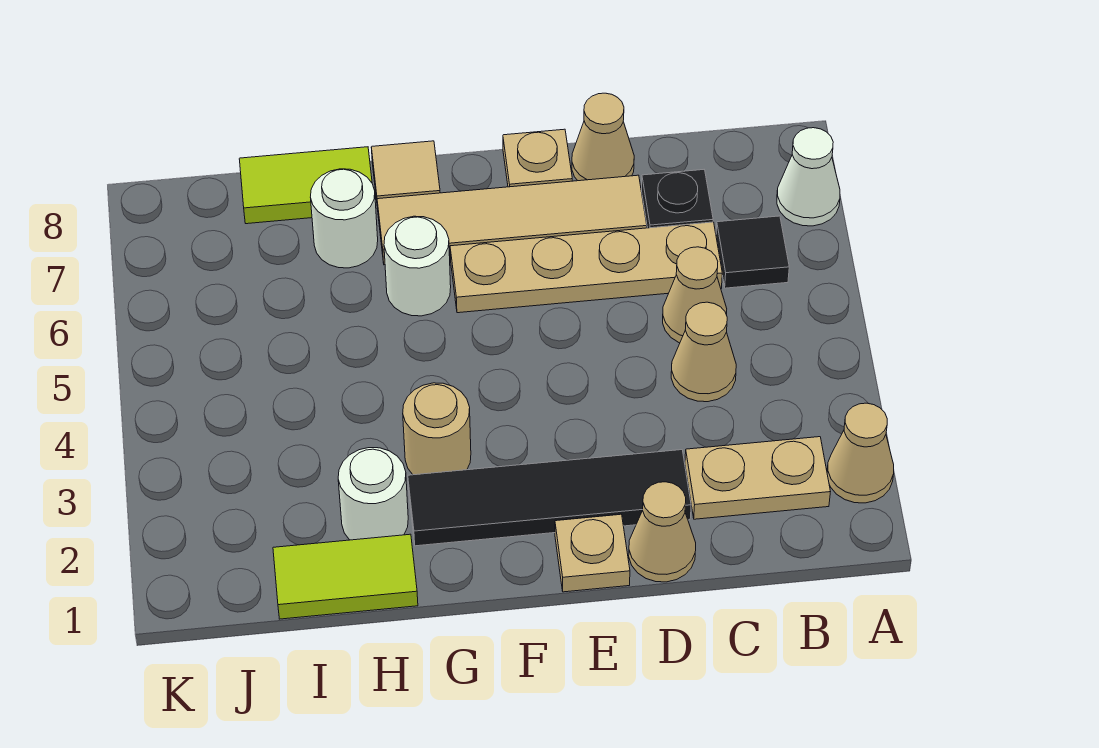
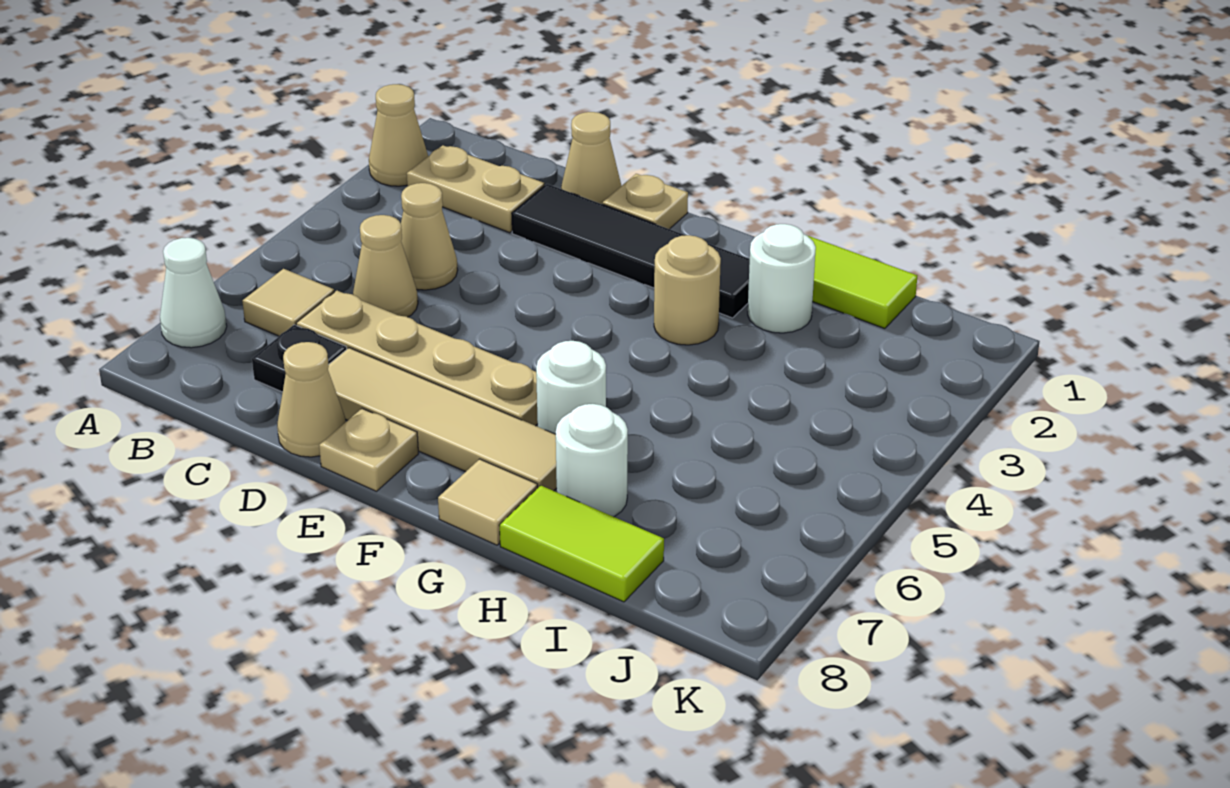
black 1x1 tile [716,216,789,288] -> tan 1x1 tile [242,269,334,336]

